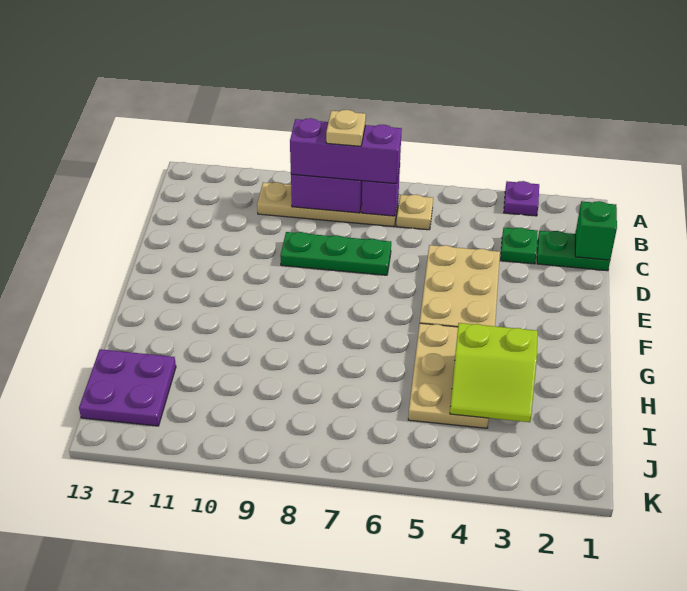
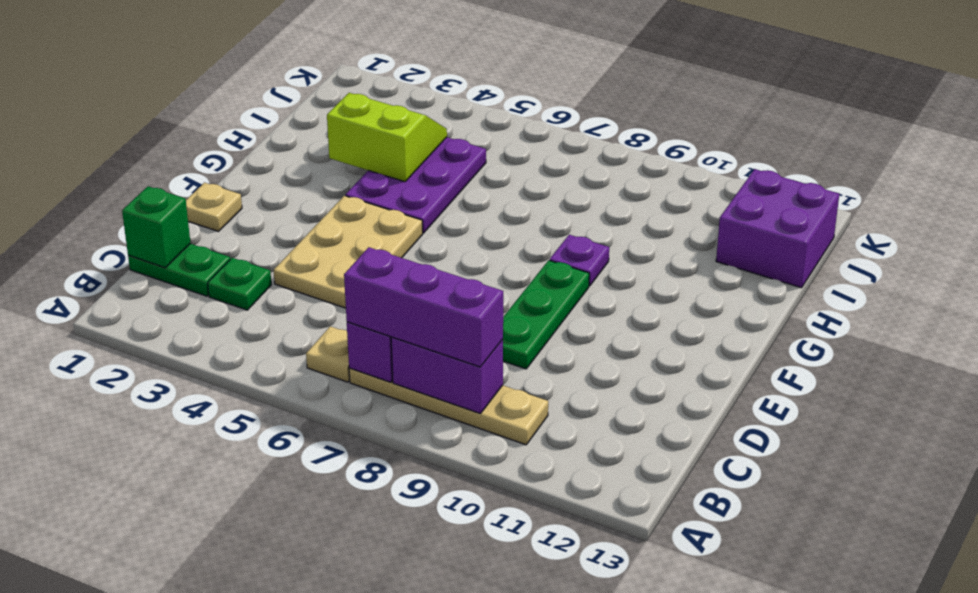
purple 1x1 plate [504,181,539,216] -> purple 1x1 plate moved to [550,235,609,286]
tan 1x1 plate [326,110,366,146] -> tan 1x1 plate moved to [186,183,242,231]
green 1x3 plate [280,232,391,275] -> green 1x3 plate turned to [503,260,589,369]
tan 2x3 plate [408,323,489,428] -> purple 2x3 plate [345,137,486,233]
purple 2x2 plate [79,349,176,426] -> purple 2x2 brick [716,169,839,288]

